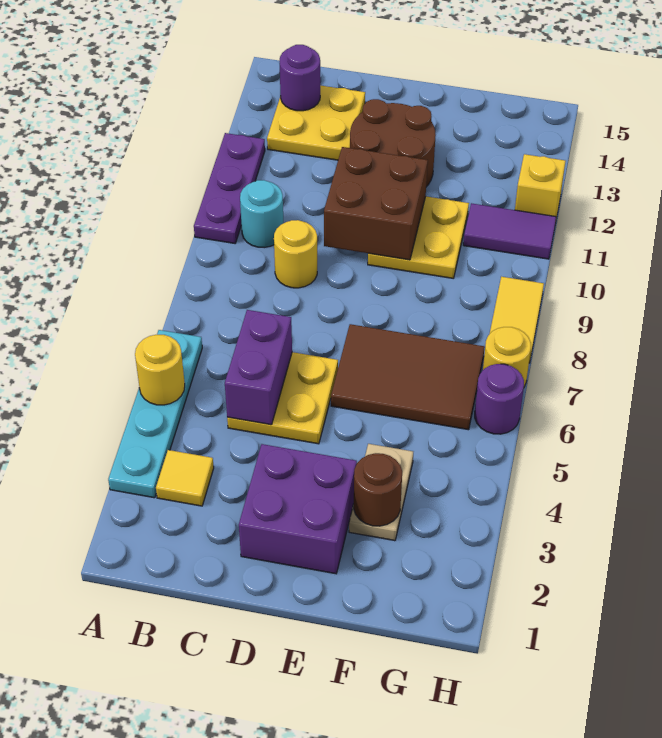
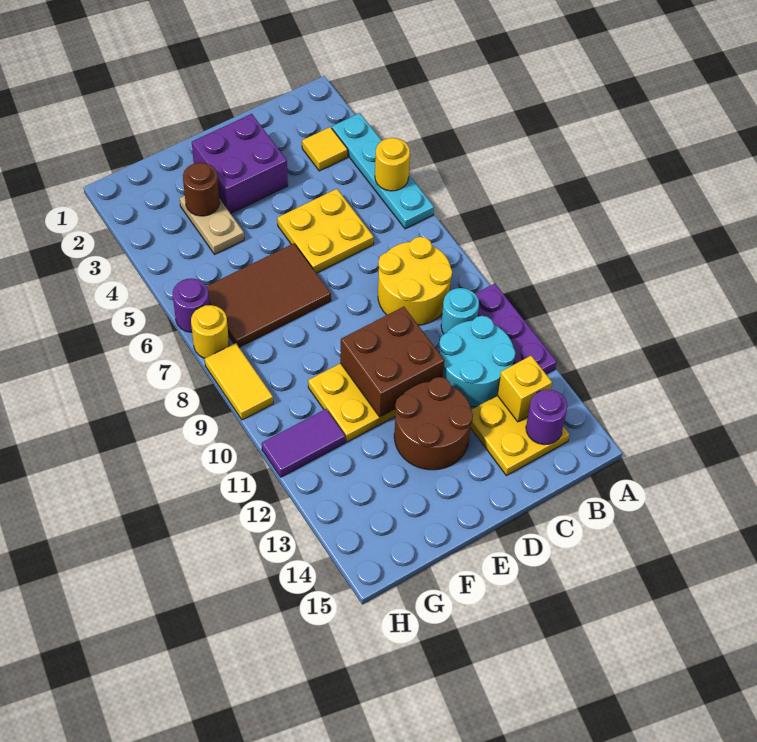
none -> cyan 2x2 round brick [439,316,516,407]
purple 1x2 brick [225,310,292,425] -> none
yellow 1x1 round brick [274,220,317,288] -> yellow 2x2 round brick [378,237,452,325]
yellow 1x1 brick [515,154,566,218] -> yellow 1x1 brick moved to [497,356,552,422]

